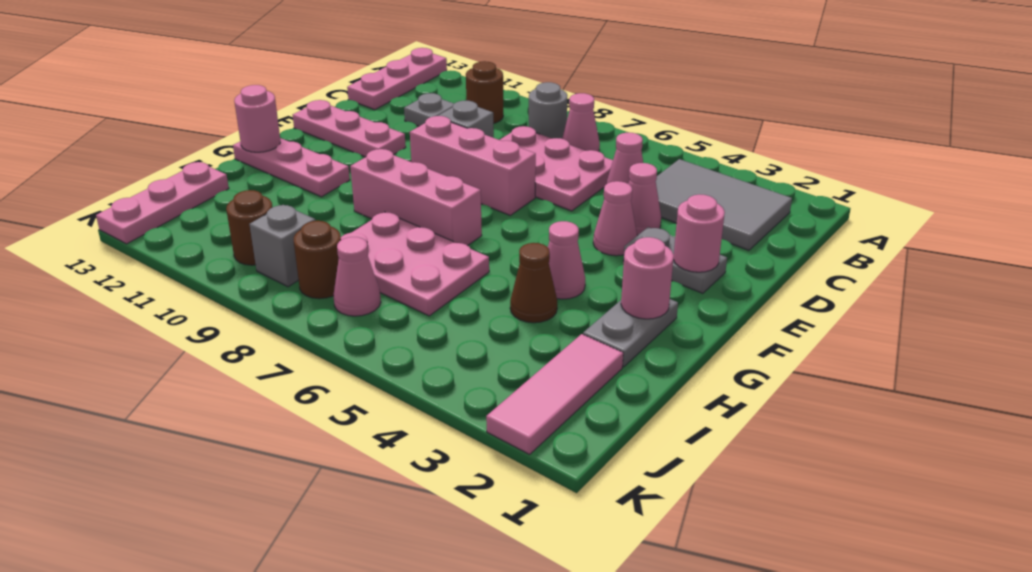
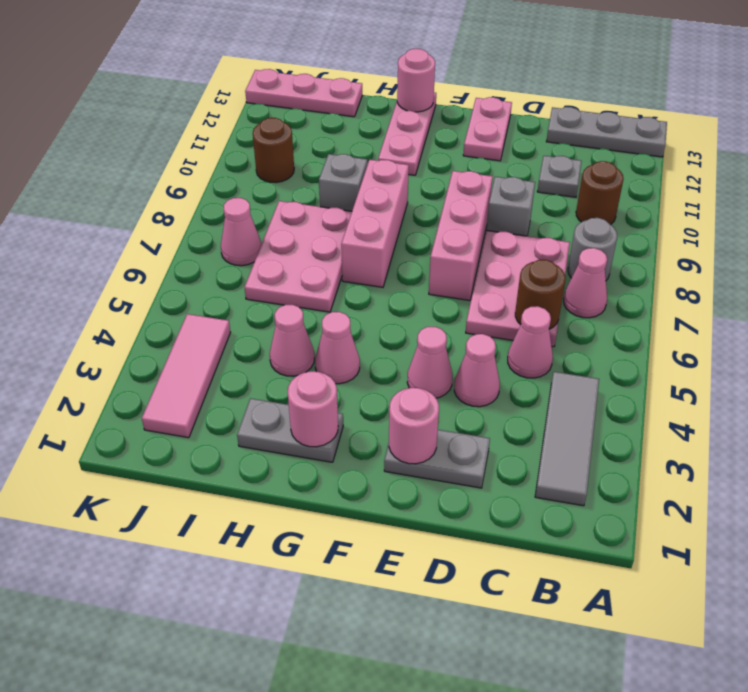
pink 1x3 plate [347,48,447,110] -> grey 1x3 plate [546,107,667,157]
grey 2x3 tile [656,159,792,250] -> grey 1x3 tile [535,372,599,506]
grey 1x2 plate [623,227,727,293] -> grey 1x2 plate turned to [384,430,490,488]
pink 1x3 plate [293,100,406,157] -> pink 1x2 plate [463,97,512,161]
brown 1x1 cone [510,243,557,323] -> pink 1x1 cone [270,305,314,376]
pink 1x3 tile [486,334,623,454] -> pink 1x3 tile turned to [142,314,231,438]
brown 1x1 round brick [294,221,341,299] -> brown 1x1 round brick moved to [515,260,565,329]
grey 1x1 brick [250,205,315,287] -> grey 1x1 brick moved to [319,154,367,211]

